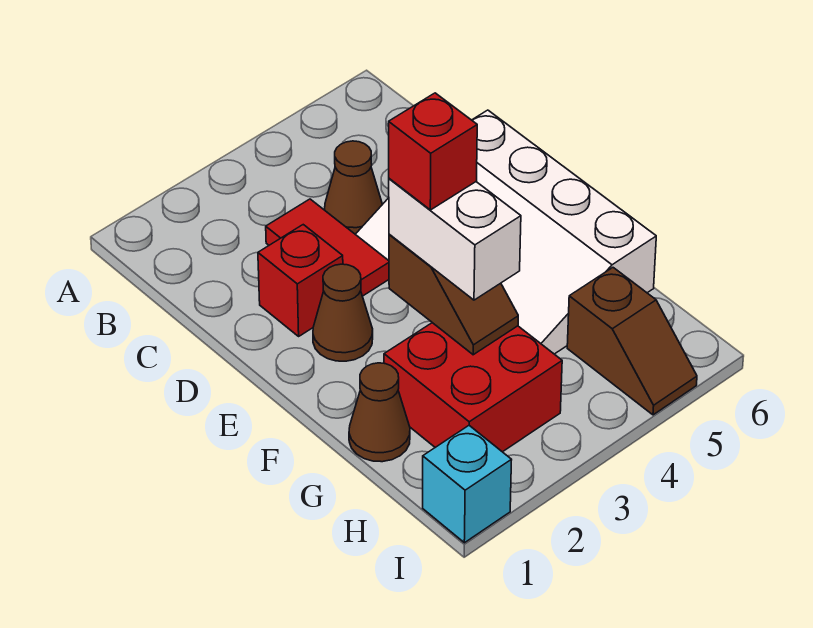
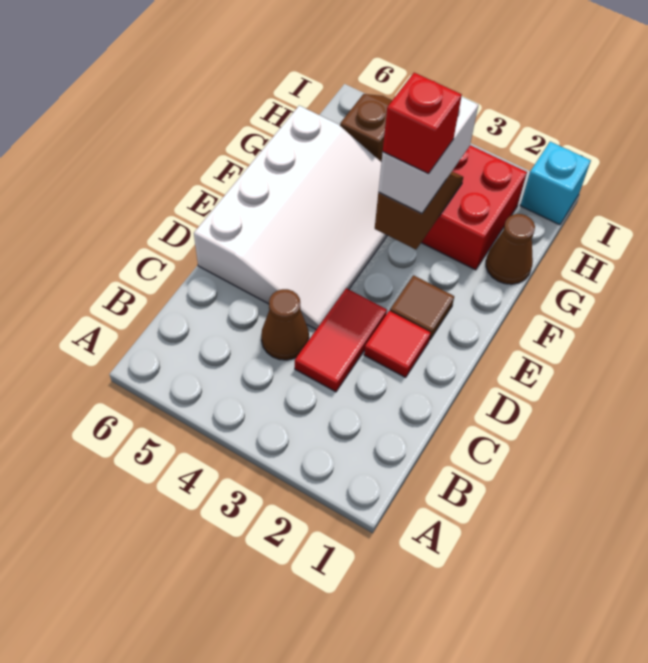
red 1x1 brick [258,225,343,336] -> red 1x1 tile [364,311,431,377]
brown 1x1 cone [313,264,373,361] -> brown 1x1 tile [390,275,454,340]

